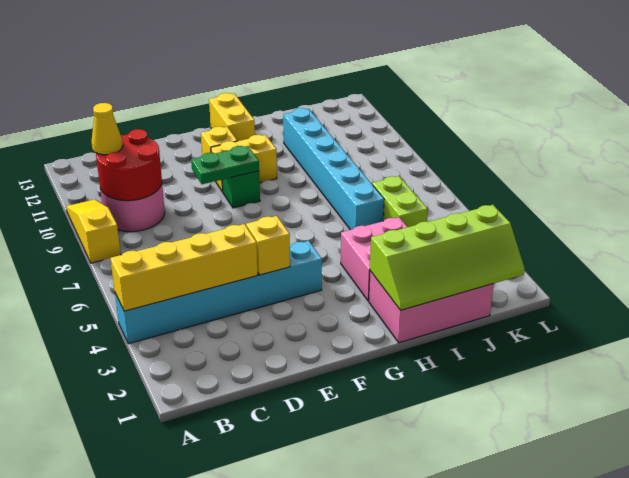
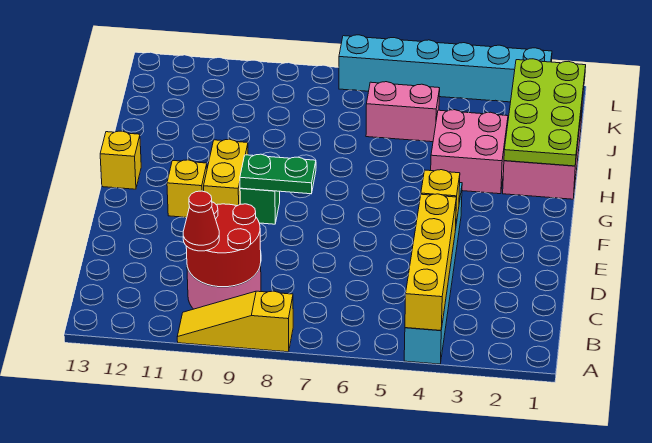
yellow 1x1 cone [91,103,123,155] -> red 1x1 cone [183,191,219,251]
green 1x2 plate [191,146,259,184] -> green 1x2 plate turned to [240,154,316,194]
yellow 1x2 brick [209,93,255,141] -> yellow 1x1 brick [100,131,141,189]
lime 2x4 slope [370,205,525,310] -> lime 2x4 plate [504,59,586,166]
cyan 1x6 brick [283,108,384,230] -> cyan 1x6 brick moved to [339,35,552,102]
lime 1x2 brick [372,176,428,227] -> pink 1x2 brick [366,82,440,142]

